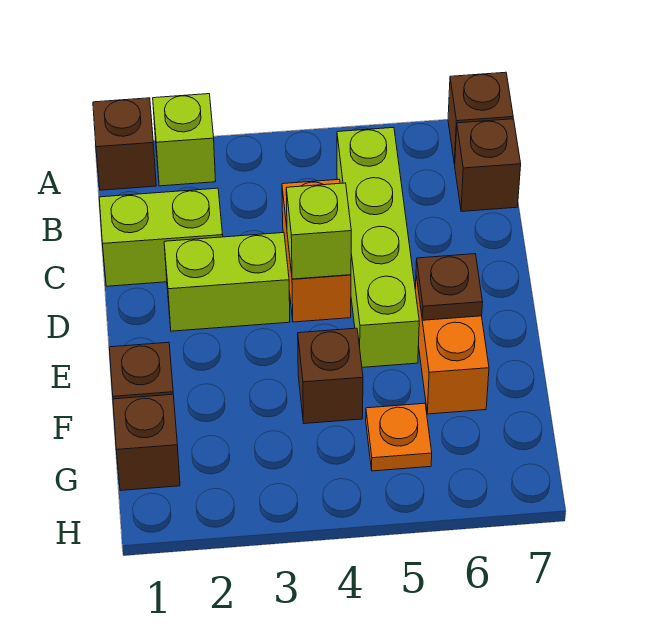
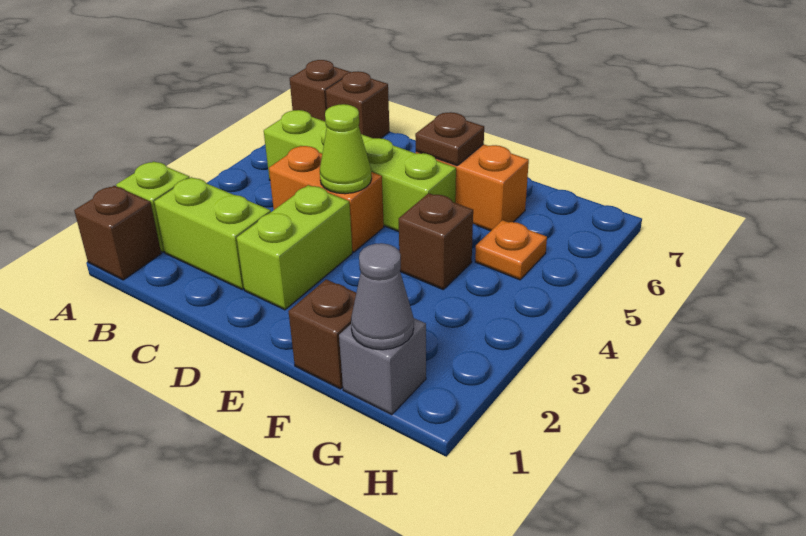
lime 1x2 brick [99,188,223,286] -> lime 1x2 brick turned to [154,177,271,289]
lime 1x1 brick [286,183,351,279] -> lime 1x1 cone [320,104,372,194]
brown 1x1 brick [113,394,180,491] -> grey 1x1 brick [339,318,426,415]
none -> grey 1x1 cone [351,243,414,350]

